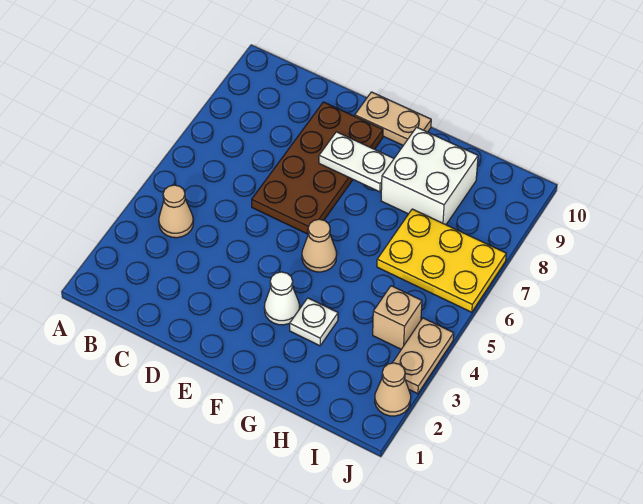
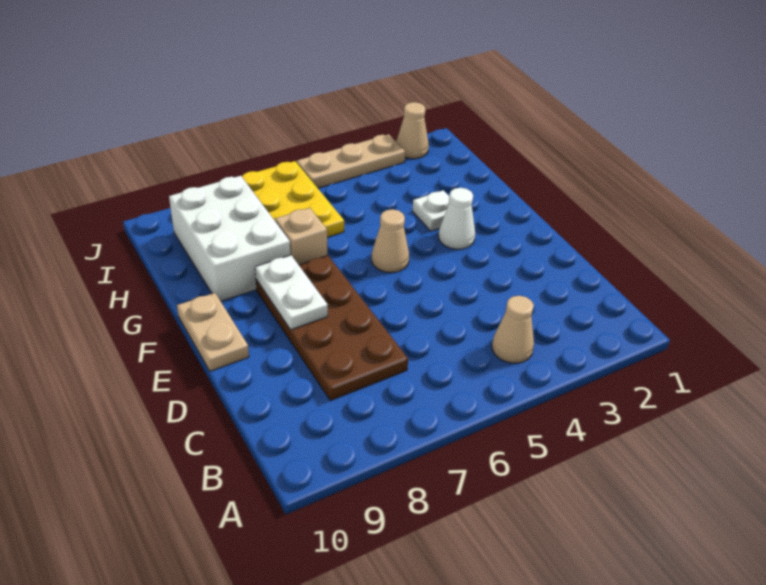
brown 2x4 plate [252,102,383,234] -> brown 2x4 plate turned to [256,255,408,400]
white 2x2 brick [381,127,478,225] -> white 2x3 brick [169,176,290,301]
tan 1x1 brick [373,286,422,349] -> tan 1x1 brick moved to [275,208,327,265]
tan 1x2 plate [393,318,454,394] -> tan 1x3 plate [297,134,405,188]

